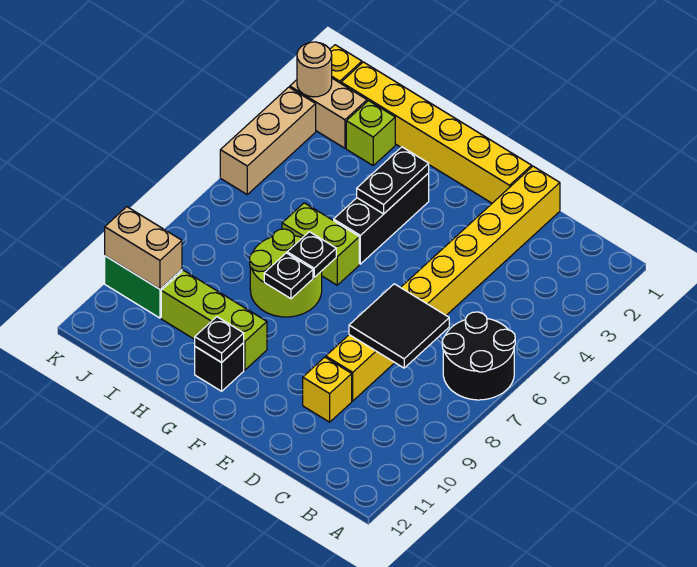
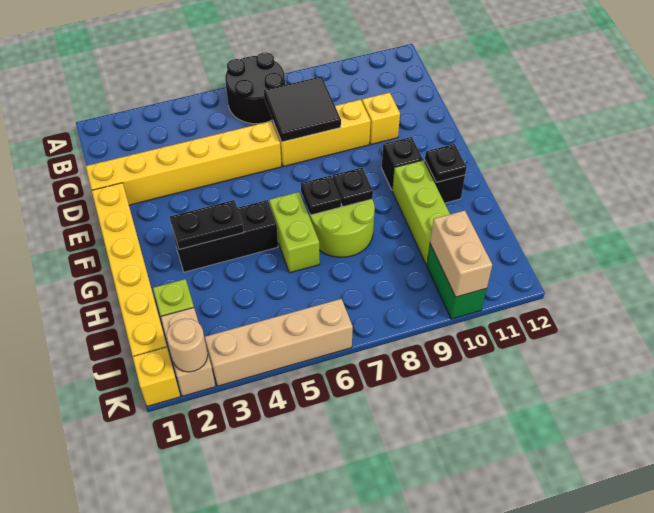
none -> black 1x1 brick [382,137,423,189]
tan 1x3 brick [220,87,316,194] -> tan 1x4 brick [205,299,353,386]

